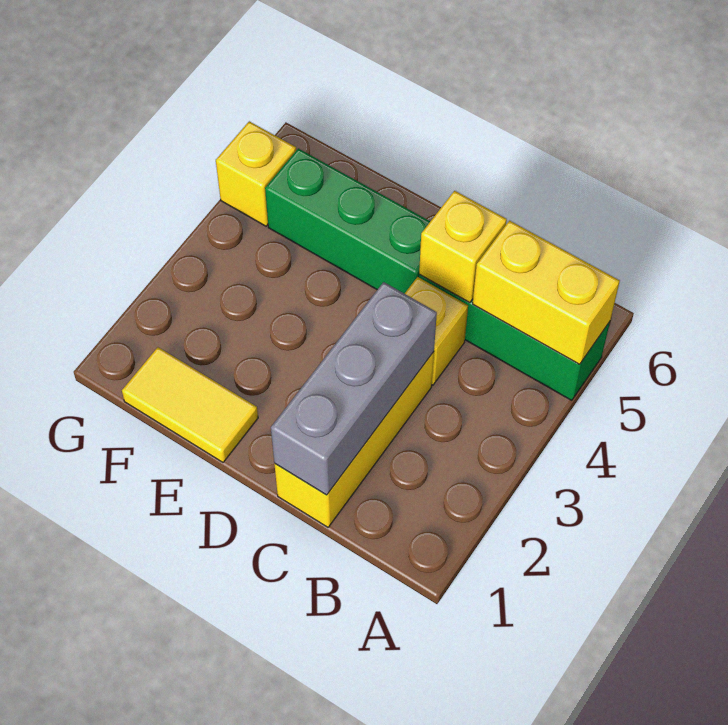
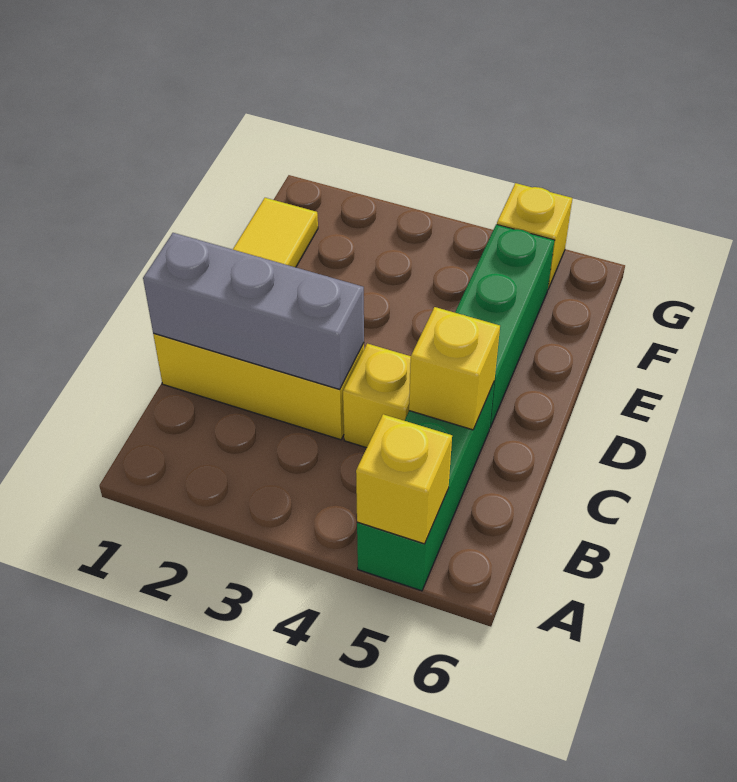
yellow 1x2 brick [473,221,620,364] -> yellow 1x1 brick [356,414,452,544]

